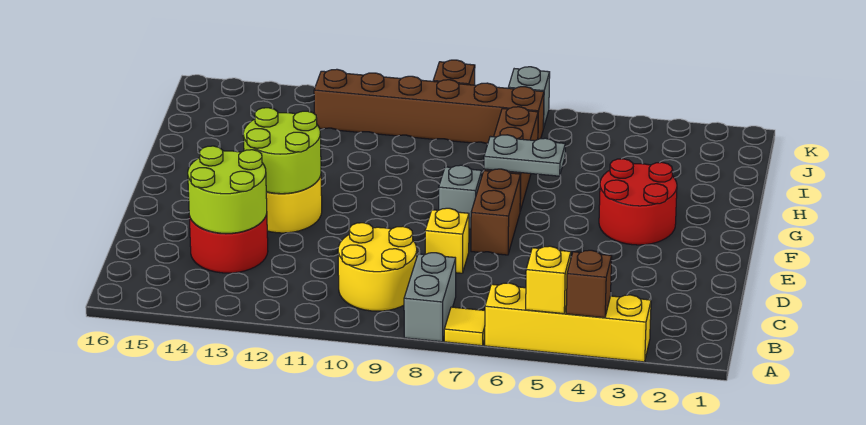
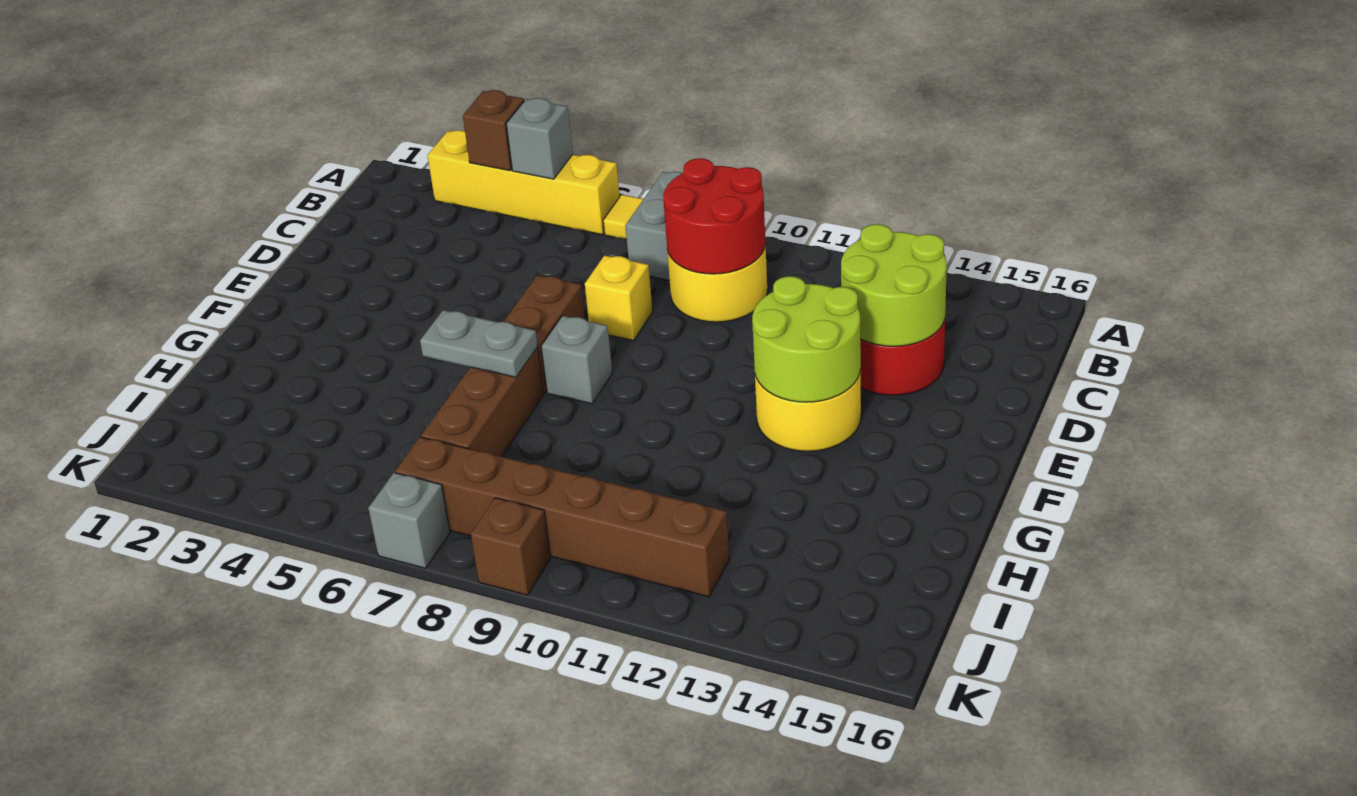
yellow 1x1 brick [526,246,571,314] -> grey 1x1 brick [506,98,573,179]
red 2x2 round brick [599,159,677,245] -> red 2x2 round brick moved to [663,158,766,274]

